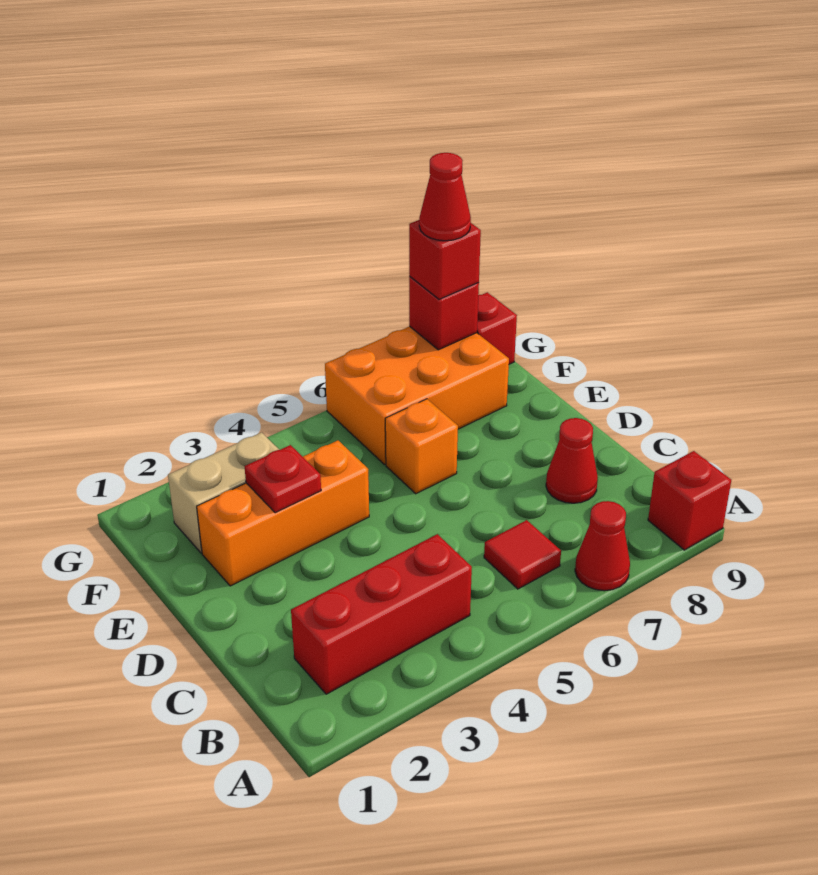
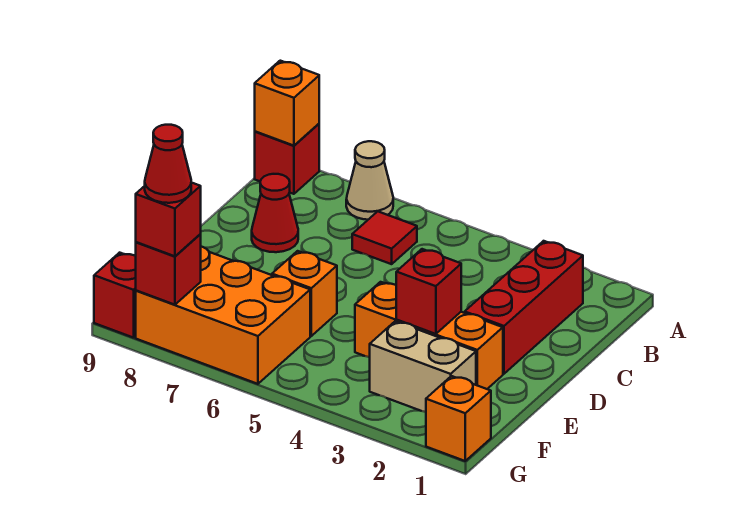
red 1x1 cone [575,501,630,591] -> tan 1x1 cone [346,141,393,220]
none -> orange 1x1 brick [255,61,319,146]
red 1x3 brick [291,534,472,694] -> red 1x3 brick turned to [465,241,583,374]
red 1x1 plate [244,445,321,513] -> red 1x1 brick [396,249,461,334]
none -> orange 1x1 brick [426,376,491,461]

